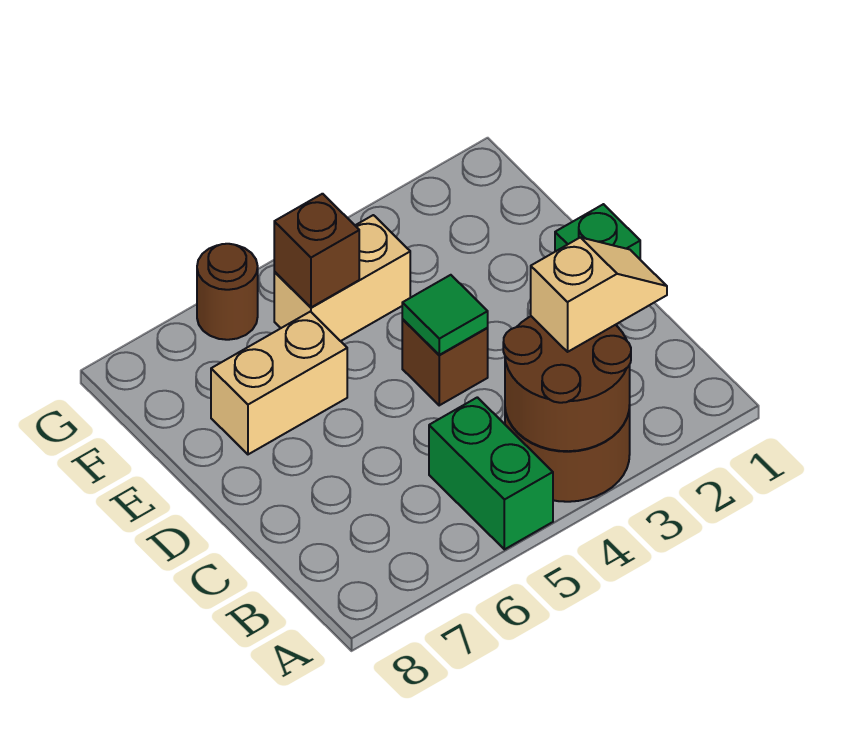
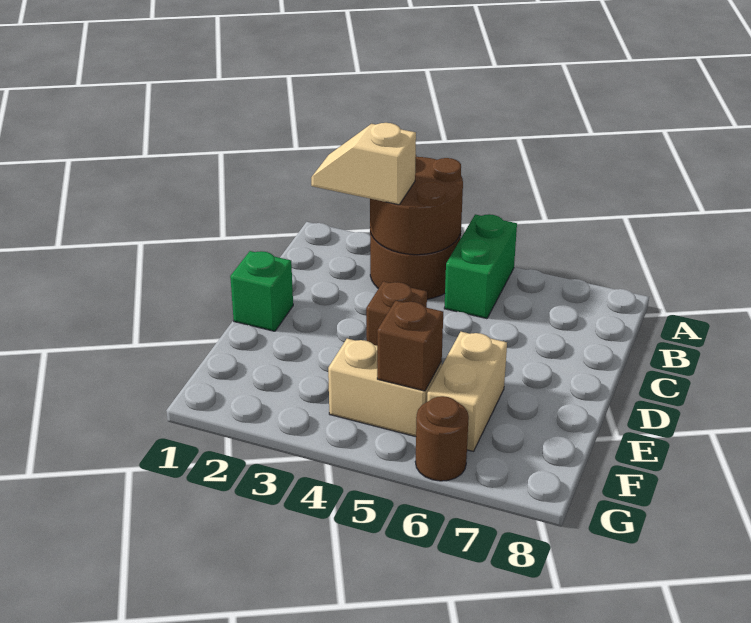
green 1x1 tile [402,275,488,355] -> none
tan 1x2 brick [211,312,347,454] -> tan 1x2 brick turned to [427,332,507,451]

